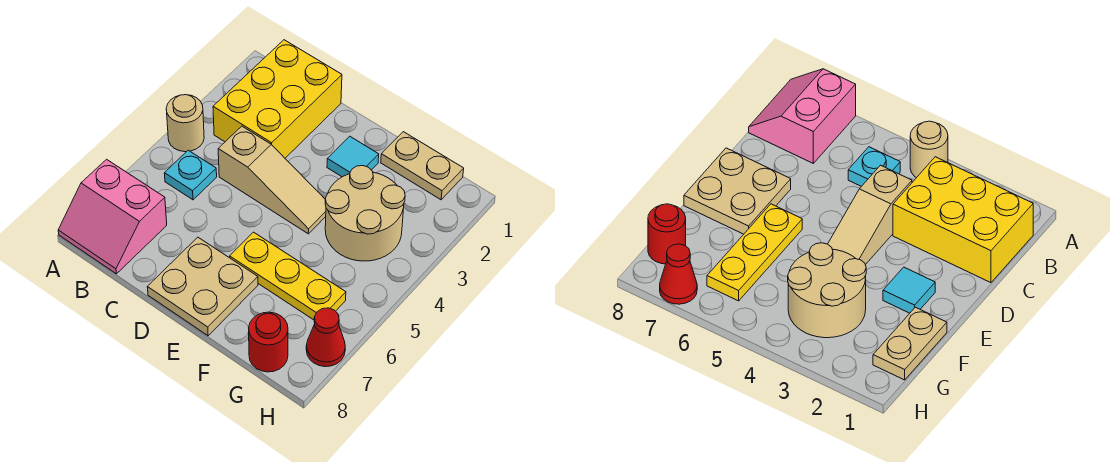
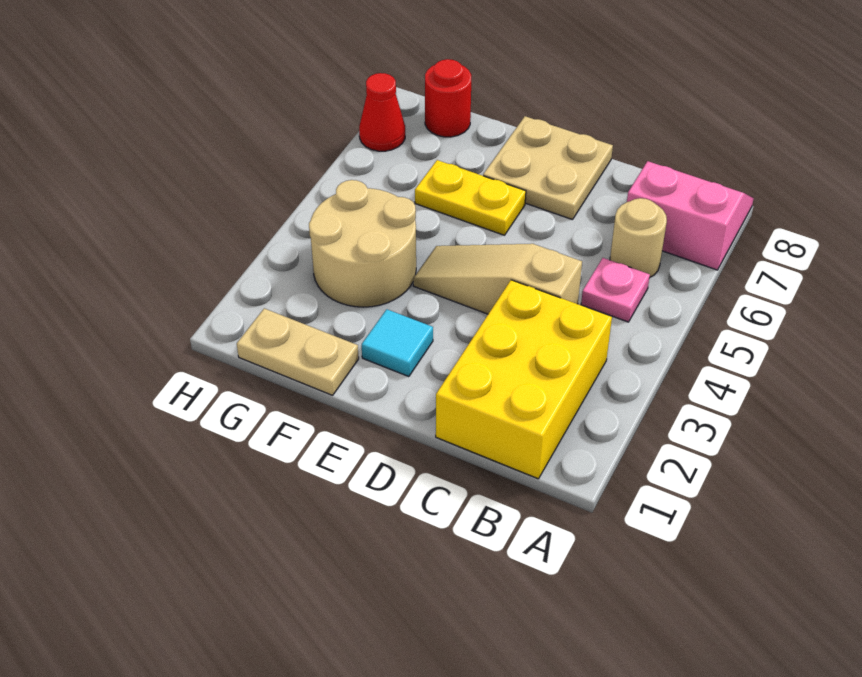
tan 1x1 round brick [166,95,204,152] -> tan 1x1 round brick moved to [610,198,667,277]
cyan 1x1 plate [164,150,217,200] -> pink 1x1 plate [581,258,650,322]
yellow 1x3 plate [230,232,346,320] -> yellow 1x2 plate [415,160,526,235]

